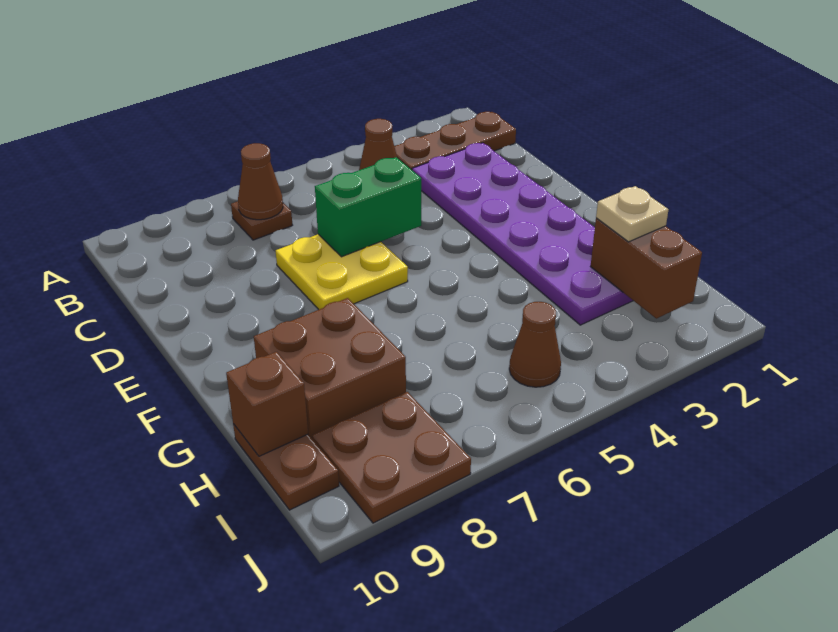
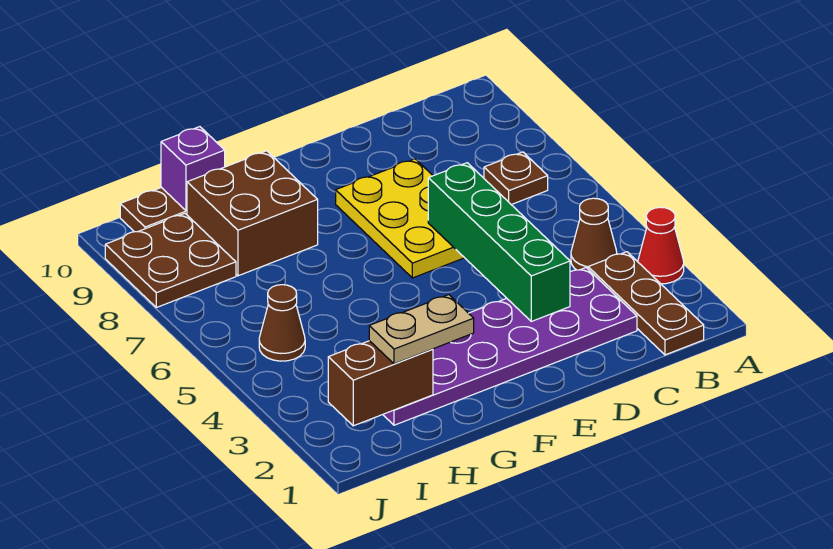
none -> red 1x1 cone [638,207,684,284]
brown 1x1 cone [238,143,283,220] -> none
green 1x2 brick [315,157,421,257] -> green 1x4 brick [428,163,570,321]
yellow 2x2 plate [276,234,408,310] -> yellow 2x3 plate [336,159,464,278]
tan 1x1 plate [596,186,669,242] -> tan 1x2 plate [369,295,474,364]
brown 1x1 brick [226,352,308,456] -> purple 1x1 brick [161,127,225,211]

